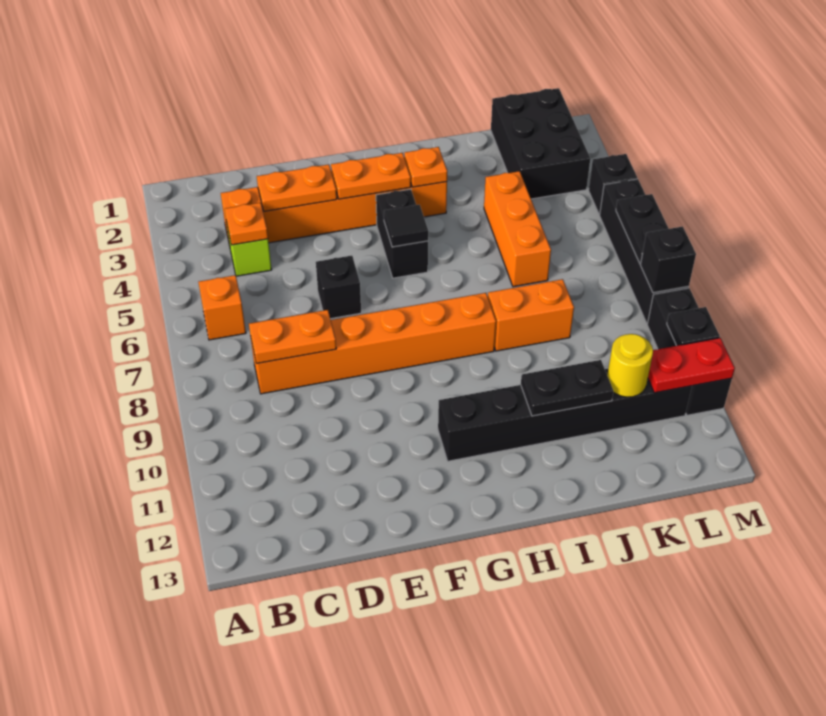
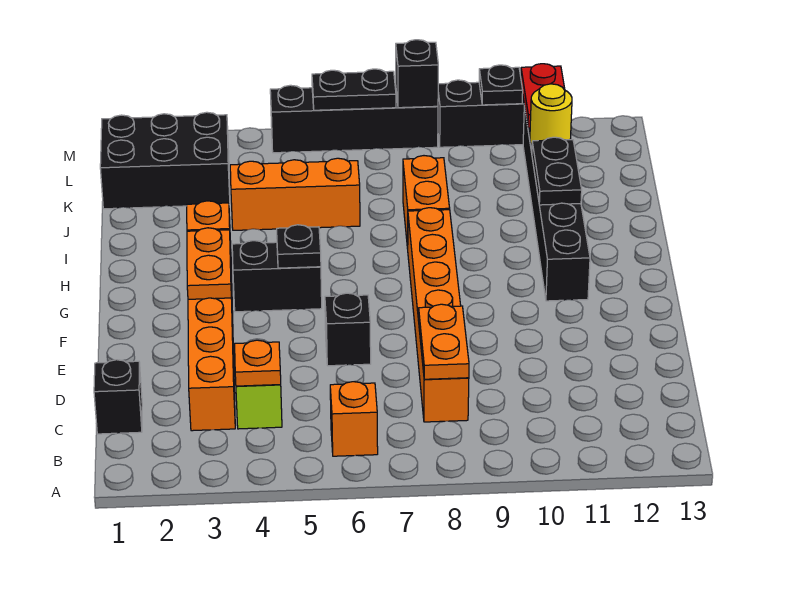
orange 1x2 plate [257,165,337,211] -> none
black 1x1 tile [384,205,428,247] -> black 1x1 plate [277,225,321,268]
black 1x1 brick [589,154,637,215] -> black 1x1 brick moved to [94,360,142,434]

